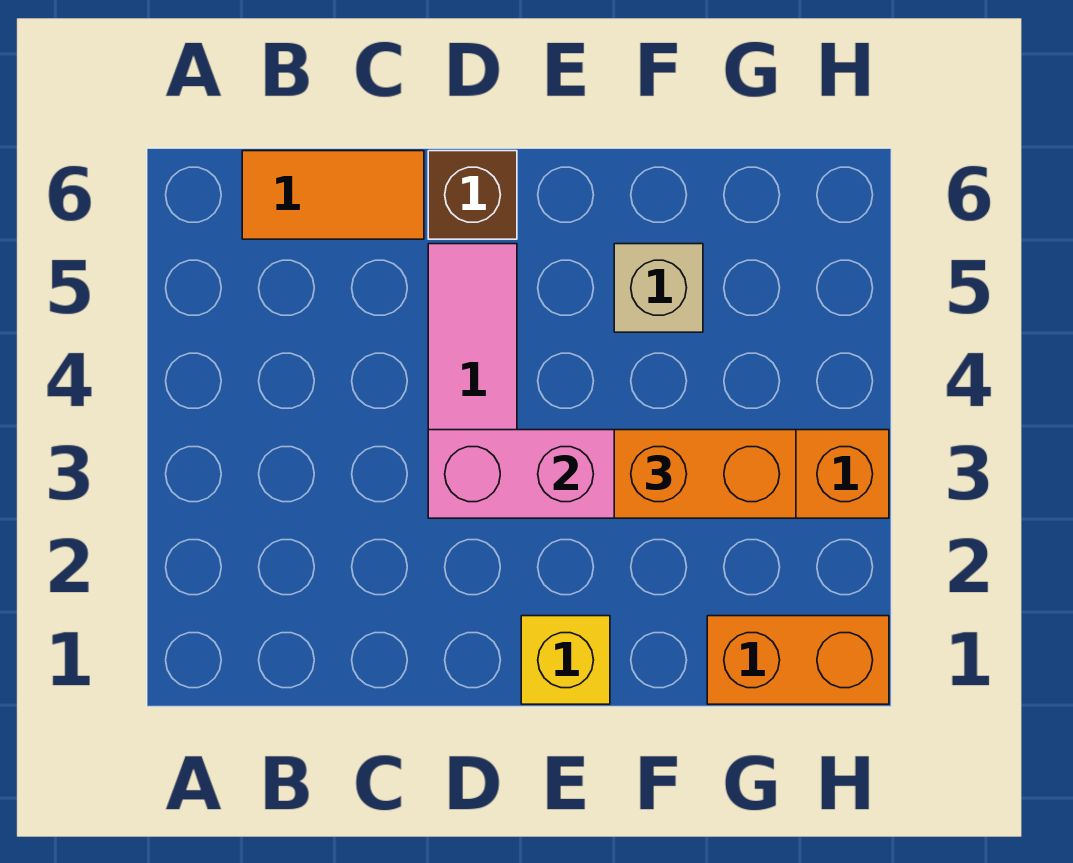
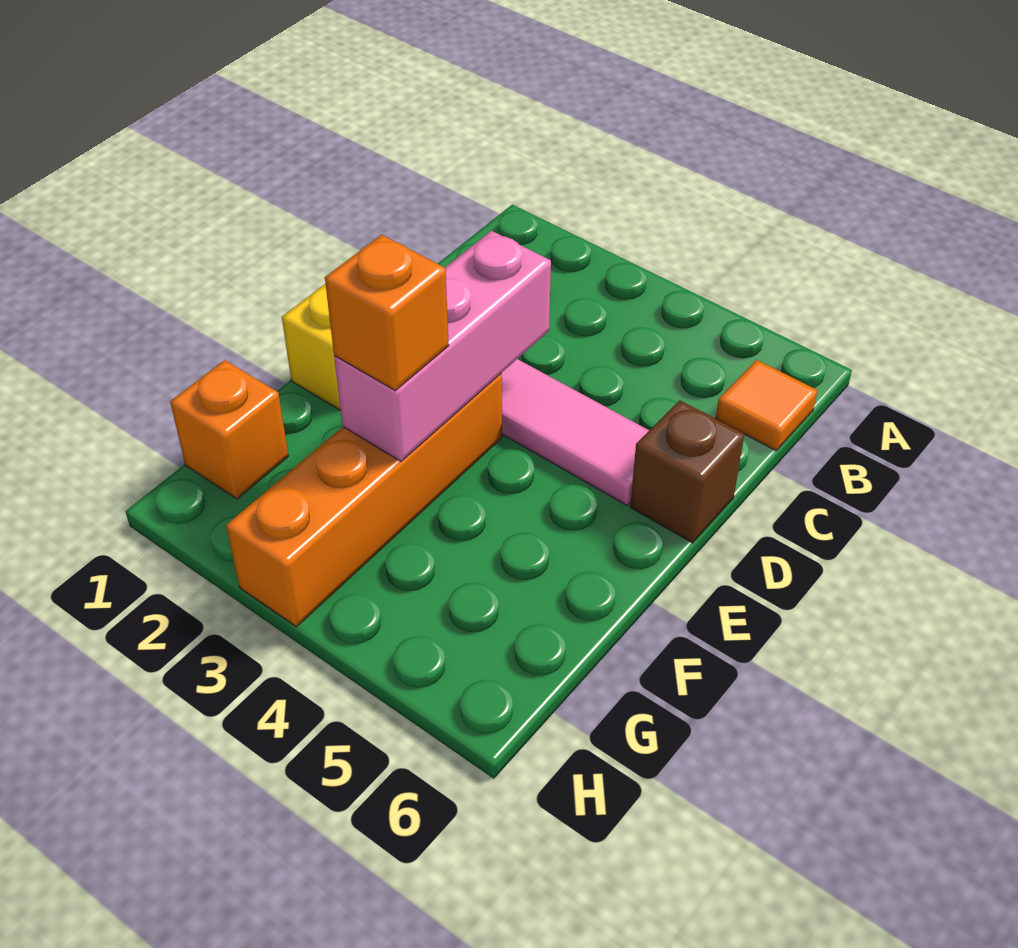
orange 1x2 tile [242,151,424,239] -> orange 1x1 tile [716,360,817,451]
orange 1x2 brick [614,430,796,518] -> orange 1x1 brick [325,235,449,390]
tan 1x1 brick [614,244,703,332] -> none
orange 1x2 brick [707,616,889,704] -> orange 1x1 brick [170,360,288,499]

